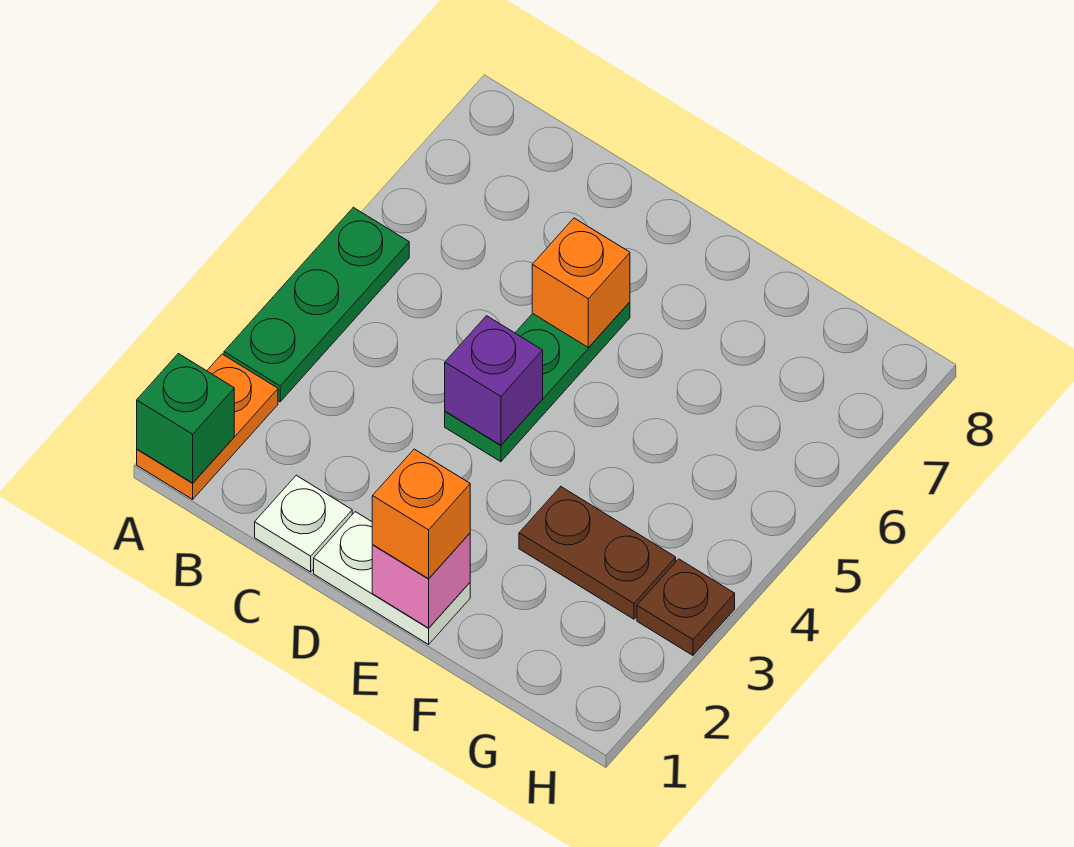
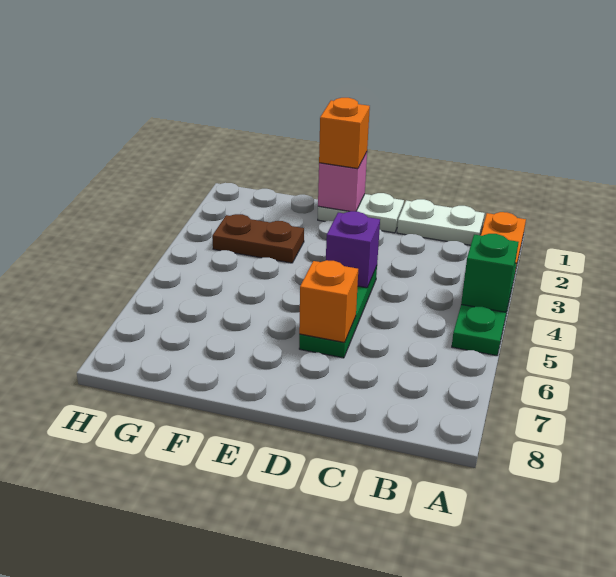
green 1x1 brick [137,354,234,483] -> green 1x1 brick moved to [461,234,519,312]
white 1x1 plate [255,475,352,572] -> white 1x2 plate [397,199,485,245]
brown 1x1 plate [637,559,735,655] -> none

